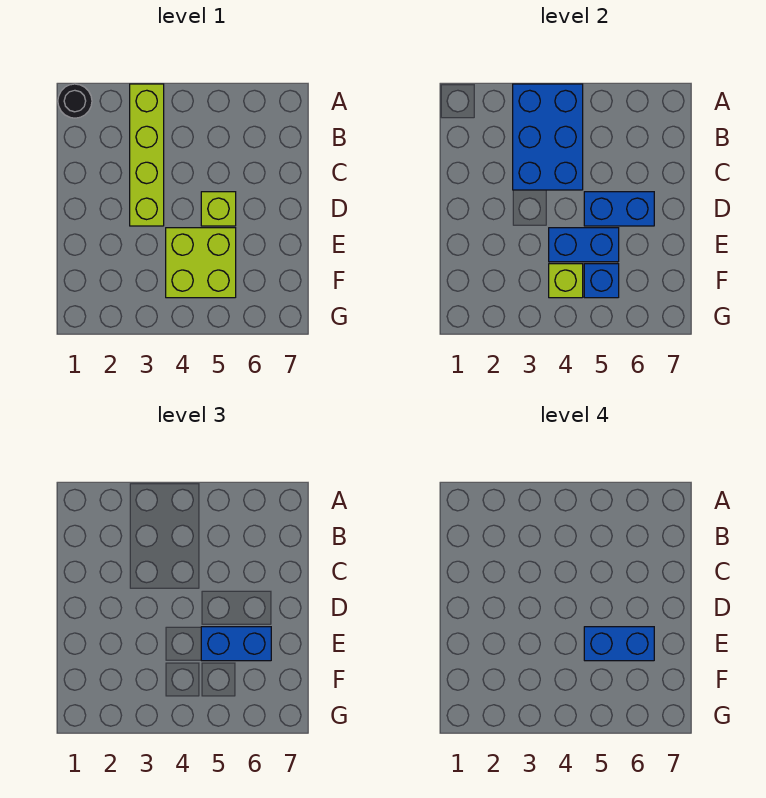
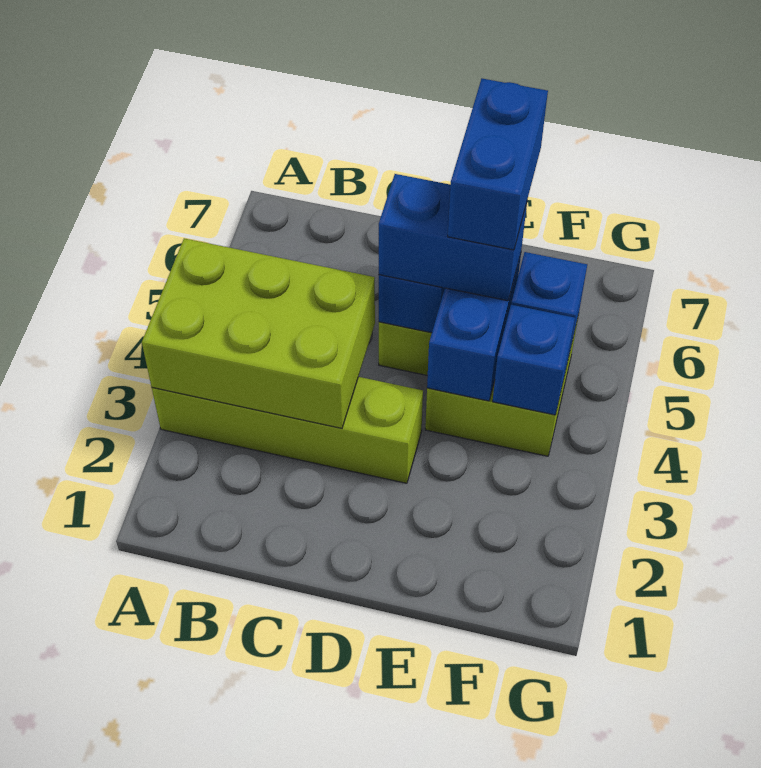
black 1x1 round brick [58,84,92,118] -> none
blue 2x3 brick [513,84,583,190] -> lime 2x3 brick [142,238,375,428]
blue 1x2 brick [201,627,271,661] -> blue 1x2 brick turned to [379,174,527,301]
lime 1x1 brick [549,264,583,298] -> blue 1x1 brick [493,305,575,415]

